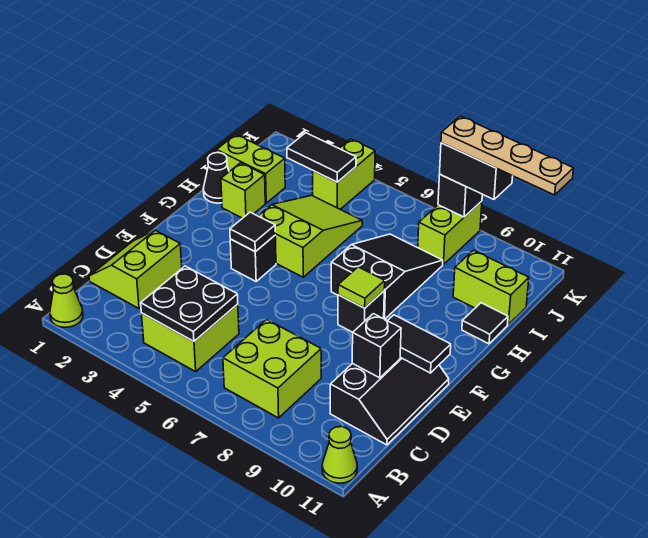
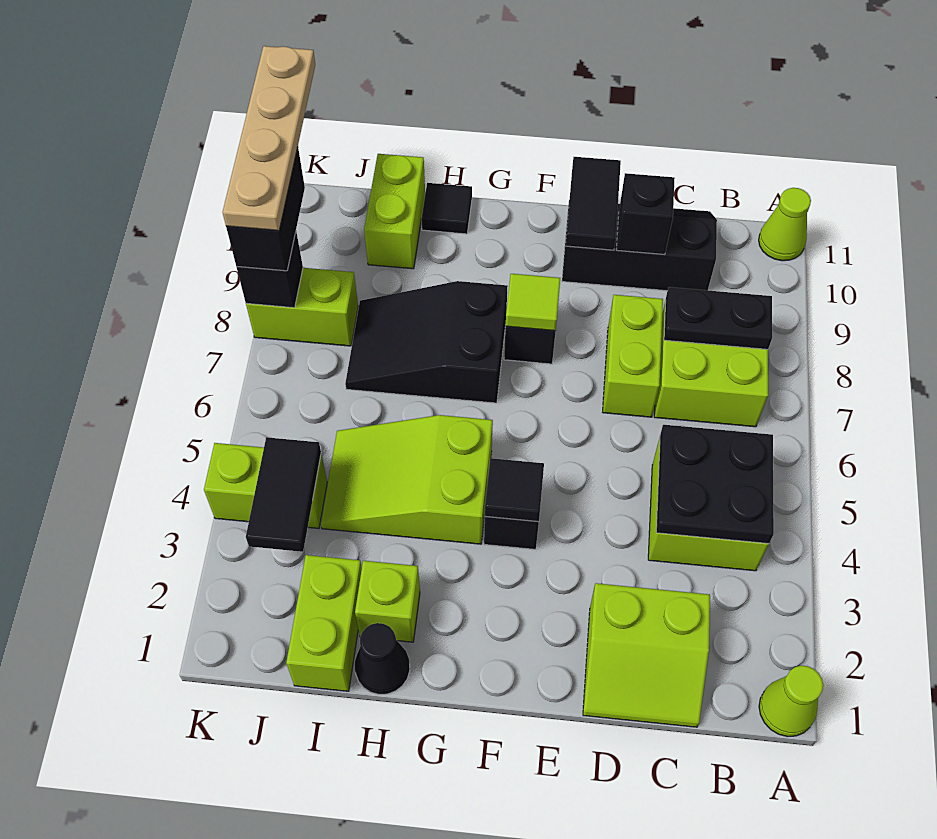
none -> black 1x2 plate [664,287,772,349]
none -> lime 1x2 brick [603,295,663,417]

